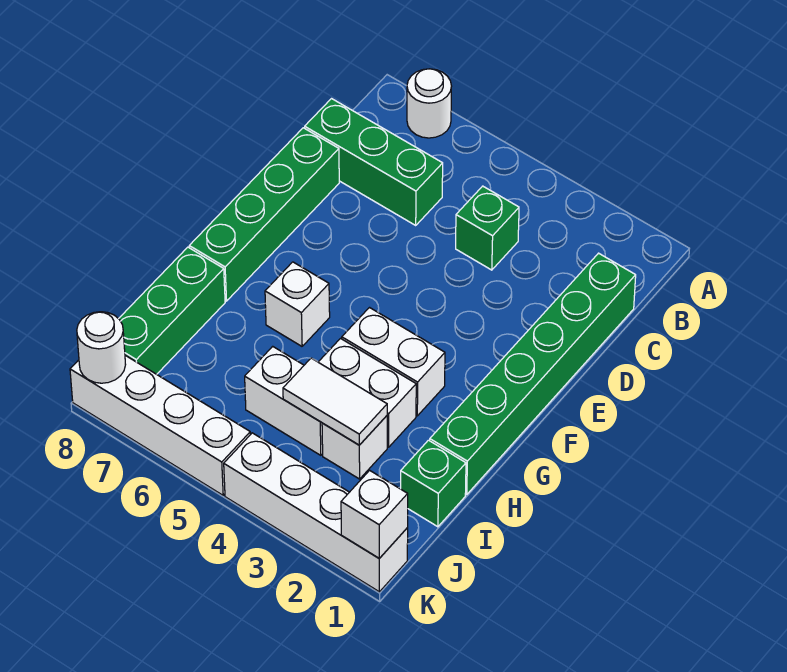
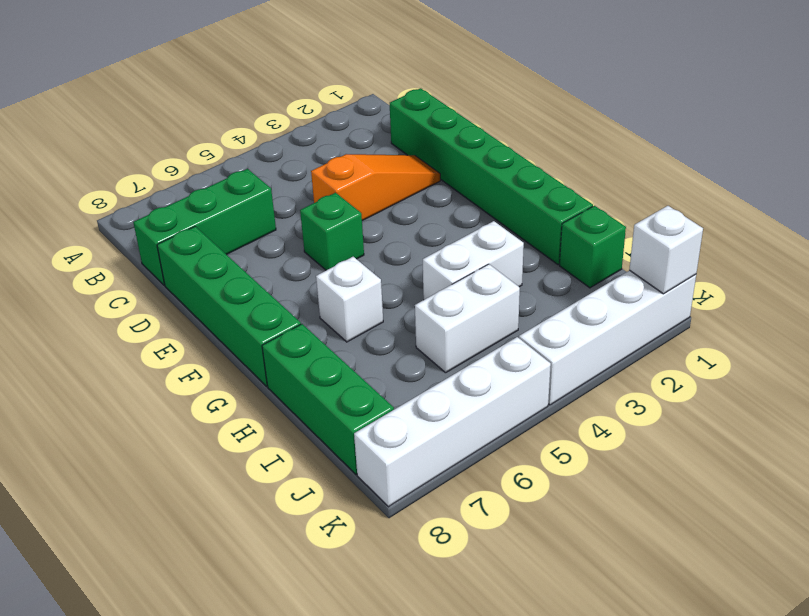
white 1x1 round brick [407,69,451,138] -> none
green 1x1 brick [456,186,519,270] -> green 1x1 brick moved to [300,193,364,270]
none -> orange 1x3 slope [311,154,440,221]
white 1x2 brick [342,308,445,416] -> none
white 1x1 brick [322,416,387,479] -> none
white 1x2 tile [283,358,387,445] -> none
white 1x1 round brick [77,312,126,383] -> none

